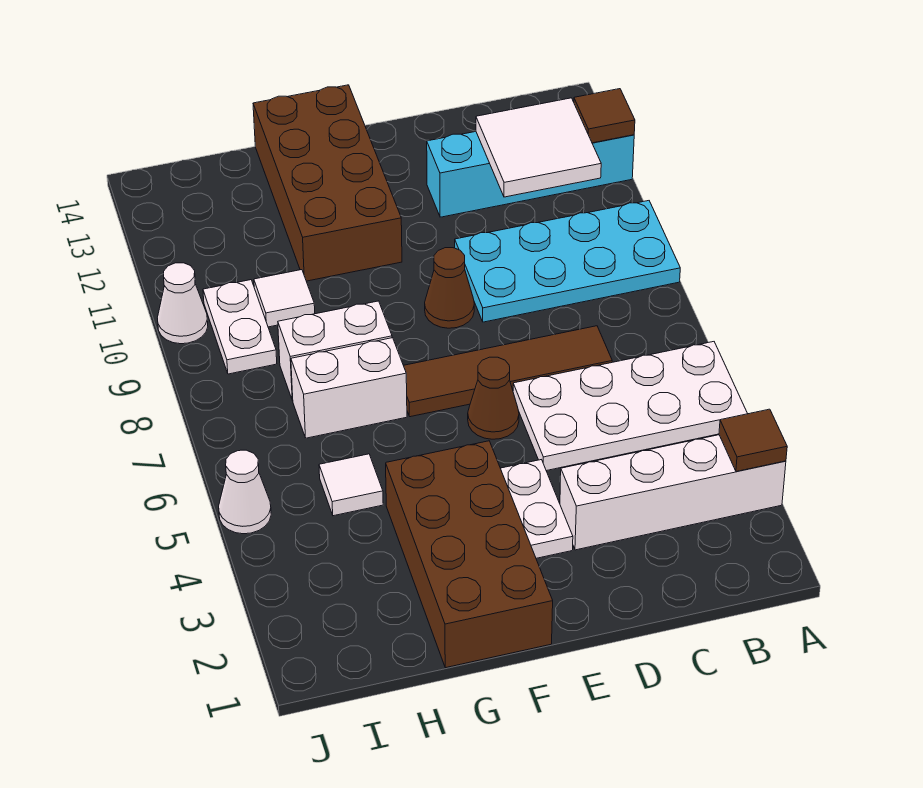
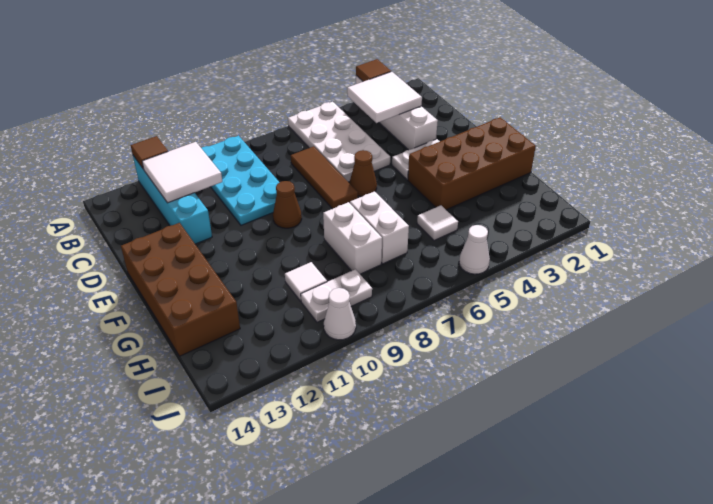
none -> white 2x2 tile [347,72,422,123]
brown 1x4 tile [404,326,612,417] -> brown 1x3 tile [291,146,358,209]
brown 2x4 brick [253,85,402,281] -> brown 2x4 brick turned to [121,223,240,356]

